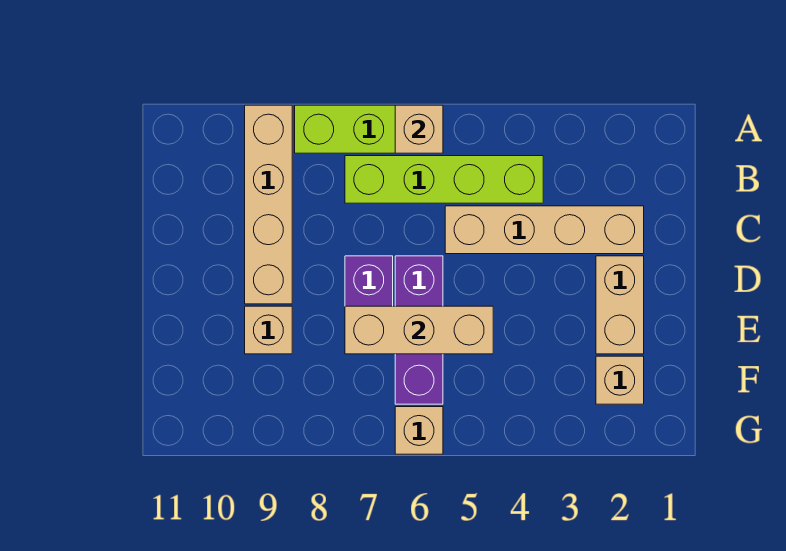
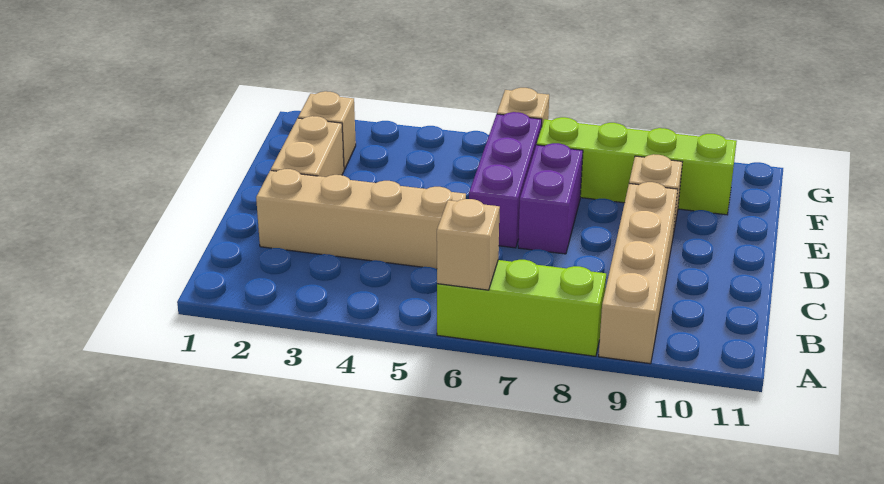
lime 1x4 brick [345,156,543,203] -> lime 1x4 brick moved to [537,117,737,215]
tan 1x3 brick [345,306,493,354] -> none

